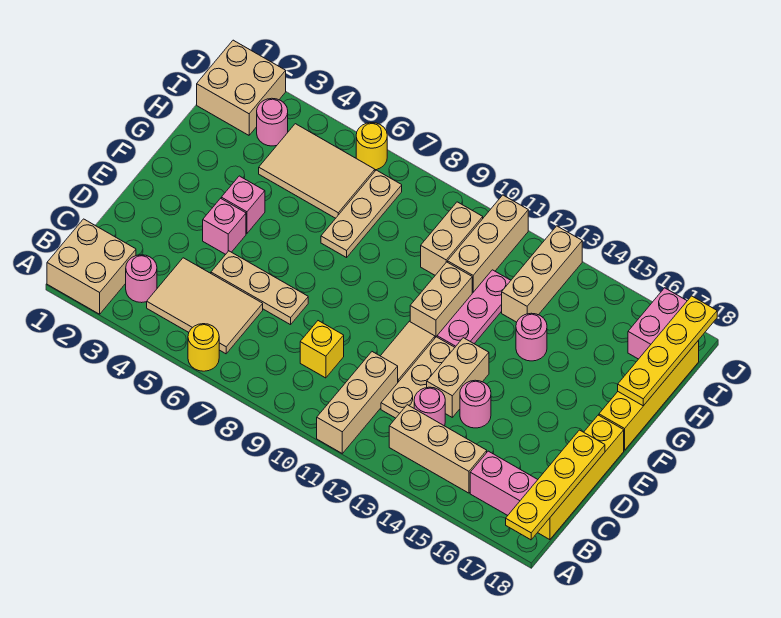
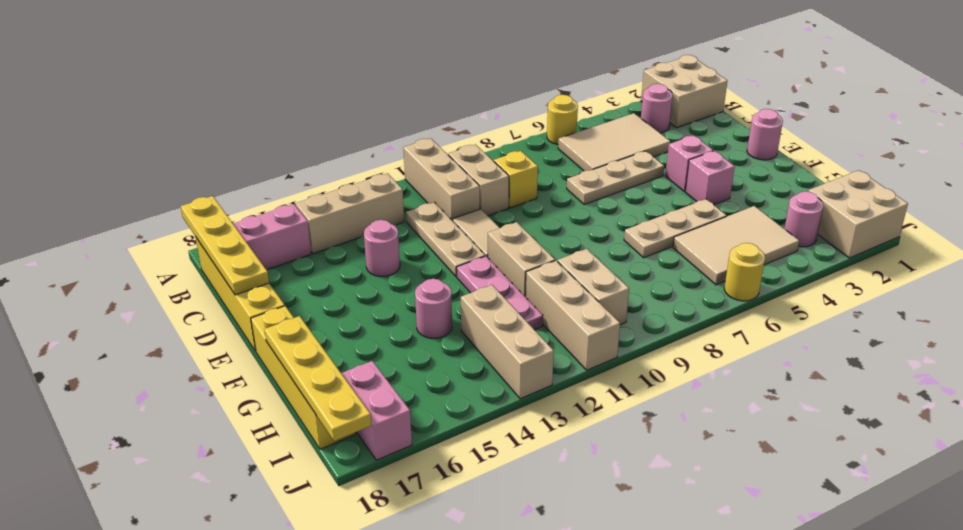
pink 1x1 round brick [414,387,445,426] -> pink 1x1 round brick moved to [747,109,783,160]
tan 1x2 brick [427,338,489,417] -> tan 1x2 brick moved to [448,145,509,216]
tan 1x3 plate [321,170,402,258] -> tan 1x3 plate turned to [624,199,727,258]

